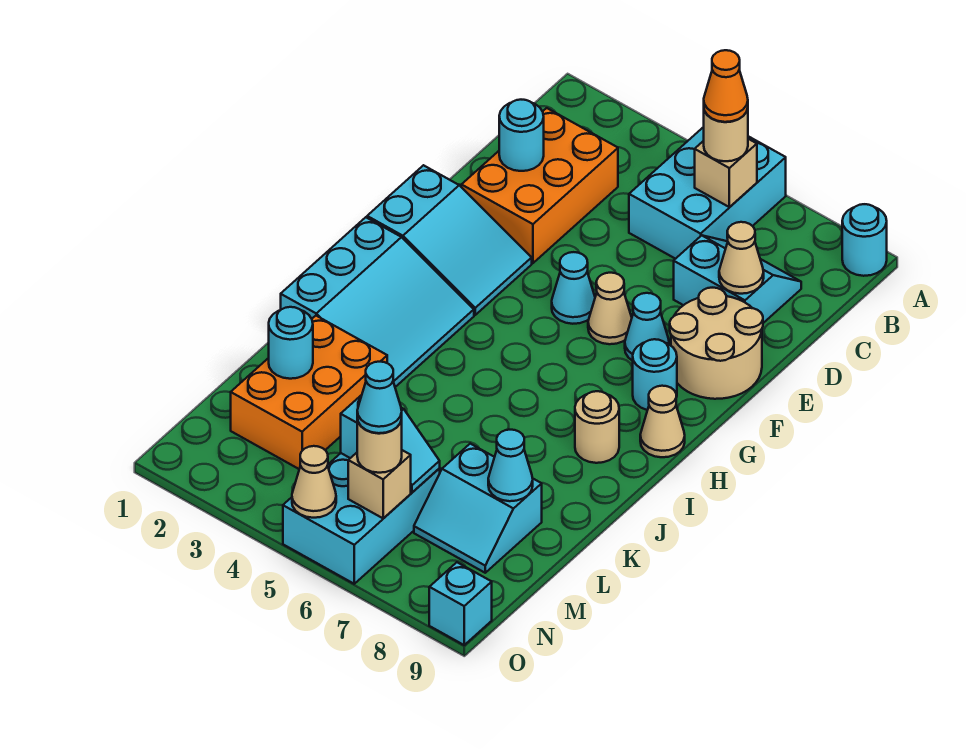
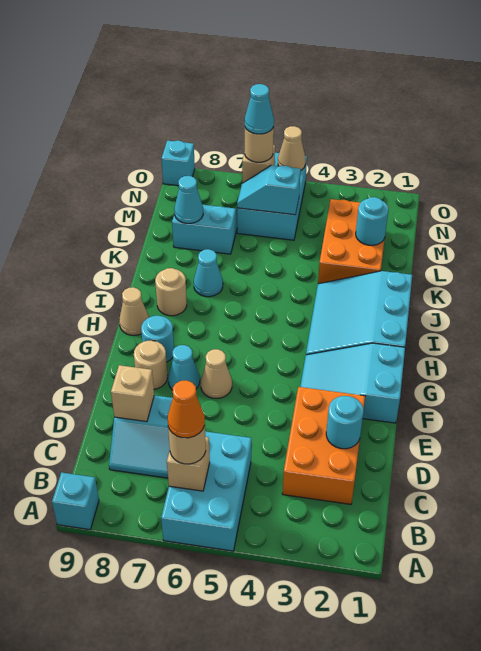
cyan 1x1 round brick [842,204,887,276] -> cyan 1x1 brick [52,472,99,530]
tan 1x1 cone [719,222,764,294] -> tan 1x1 brick [111,365,154,422]
tan 2x2 round brick [670,288,763,399] -> tan 1x1 round brick [134,341,168,389]
cyan 1x1 cone [552,252,595,324] -> cyan 1x1 cone moved to [194,249,223,297]

